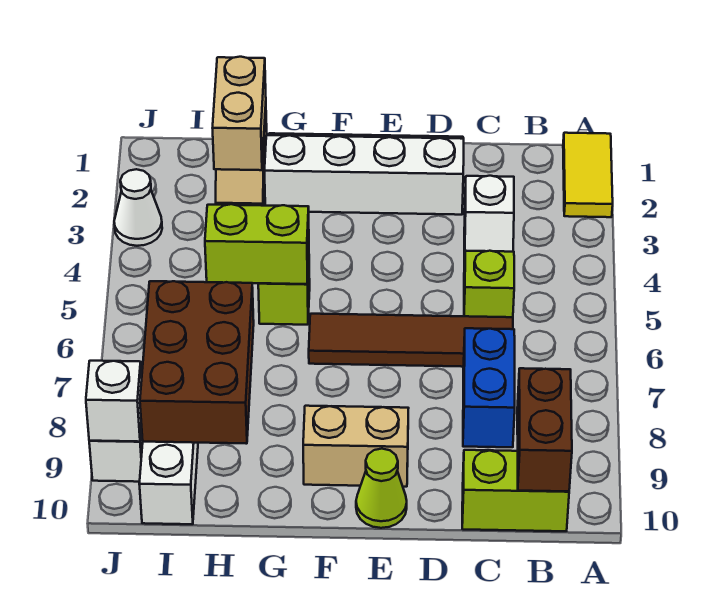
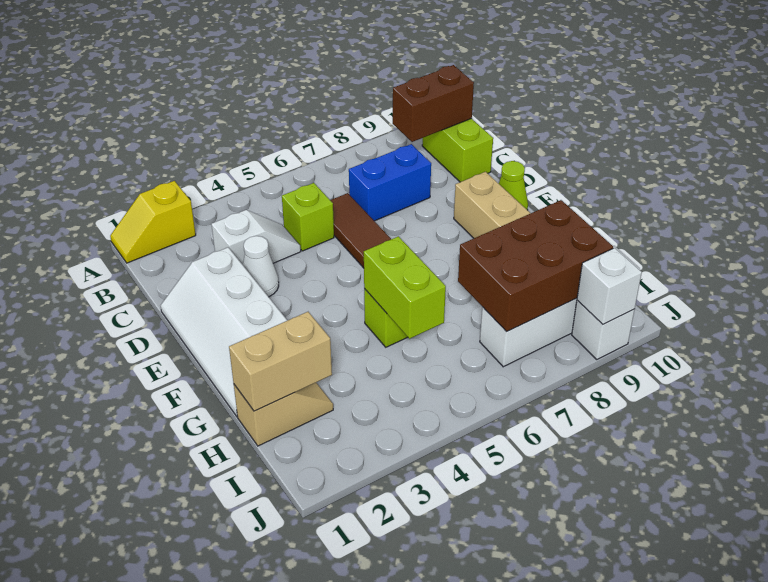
yellow 1x2 tile [563,133,613,217] -> yellow 1x2 slope [110,181,196,263]
white 1x1 cone [114,169,162,246] -> white 1x1 cone moved to [243,236,279,297]

